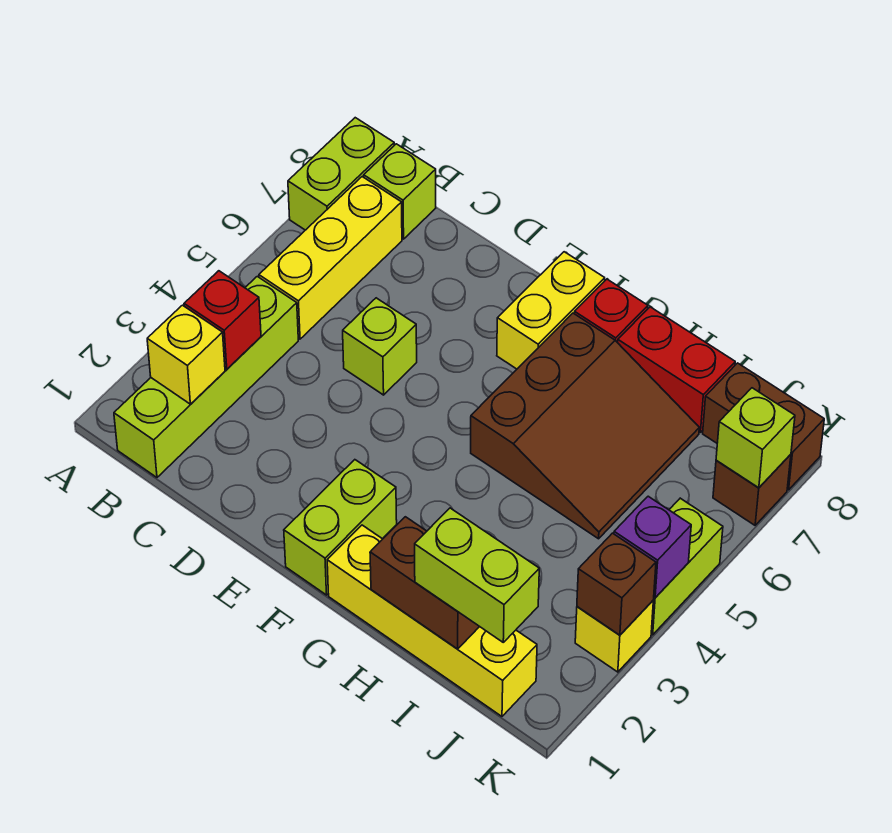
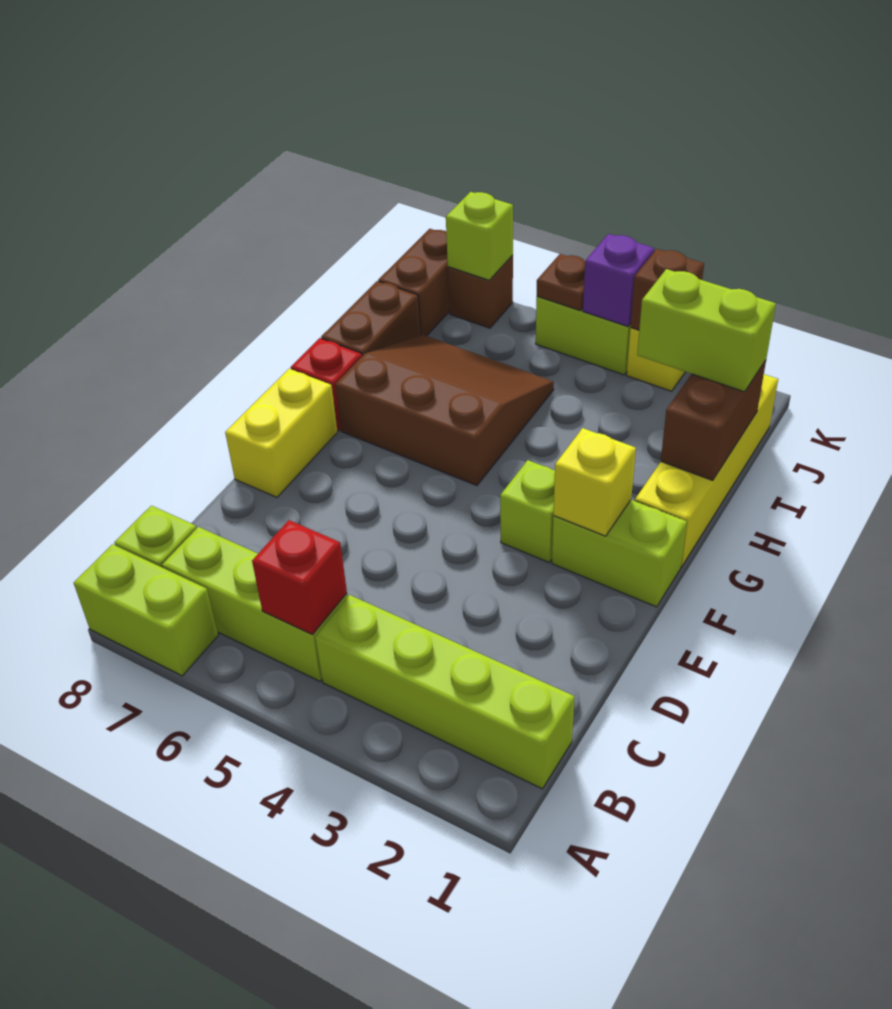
yellow 1x1 brick [147,305,225,404] -> yellow 1x1 brick moved to [553,428,636,536]
red 1x1 brick [184,271,261,369] -> red 1x1 brick moved to [252,520,347,634]
yellow 1x3 brick [259,177,402,339] -> lime 1x3 brick [162,527,347,681]
lime 1x1 brick [343,298,417,395] -> lime 1x1 brick moved to [500,460,555,562]
yellow 1x2 brick [497,252,605,369] -> yellow 1x2 brick turned to [225,369,338,497]
red 1x2 brick [618,307,735,432] -> brown 1x2 brick [321,281,420,356]
lime 1x2 brick [415,508,539,642] -> lime 1x2 brick turned to [637,269,776,392]
none -> brown 1x1 plate [537,254,585,311]

